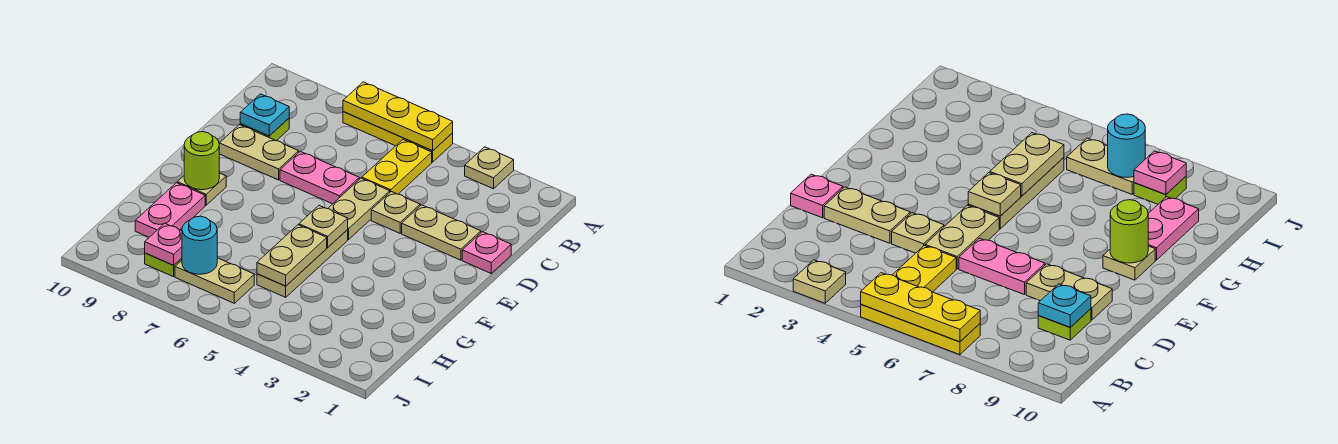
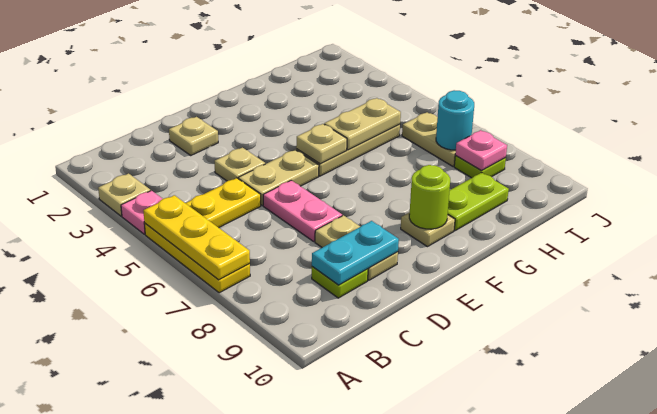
cyan 1x1 plate [240,94,289,136] -> cyan 1x2 plate [312,221,399,285]
pink 1x1 plate [462,232,511,273] -> pink 1x1 plate moved to [121,191,162,234]
tan 1x2 plate [402,205,481,260] -> tan 1x1 plate [169,117,218,155]
pink 1x2 plate [135,183,205,237] -> lime 1x2 plate [448,173,509,230]

